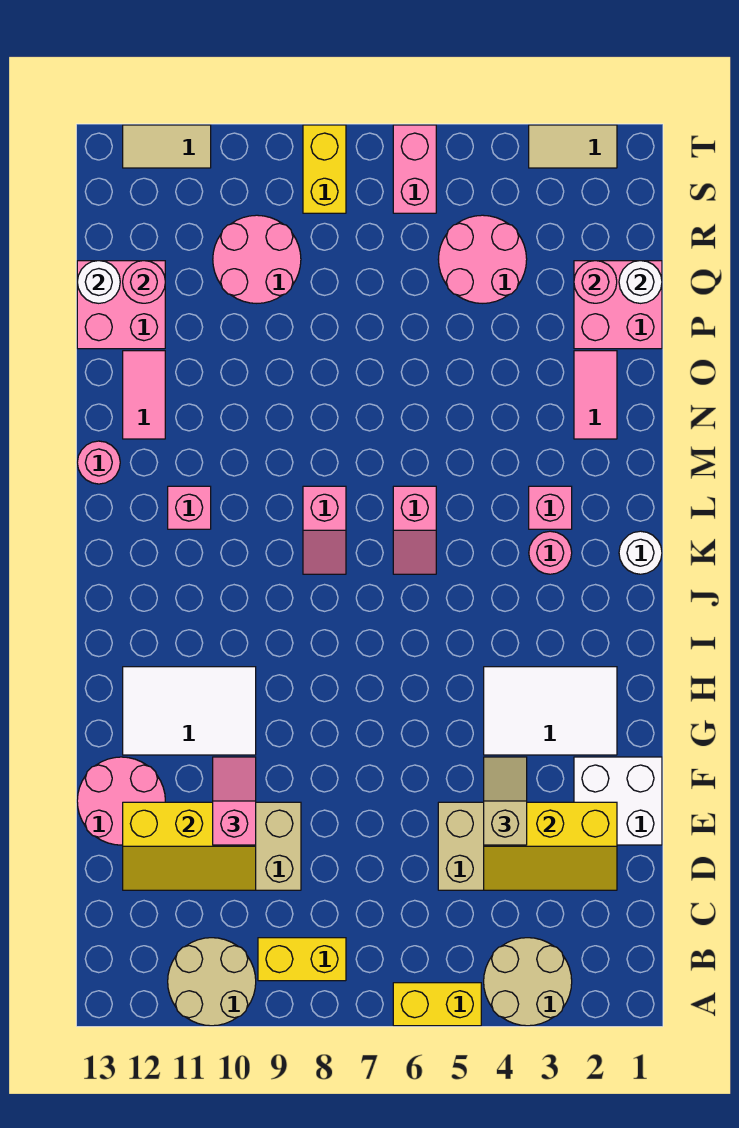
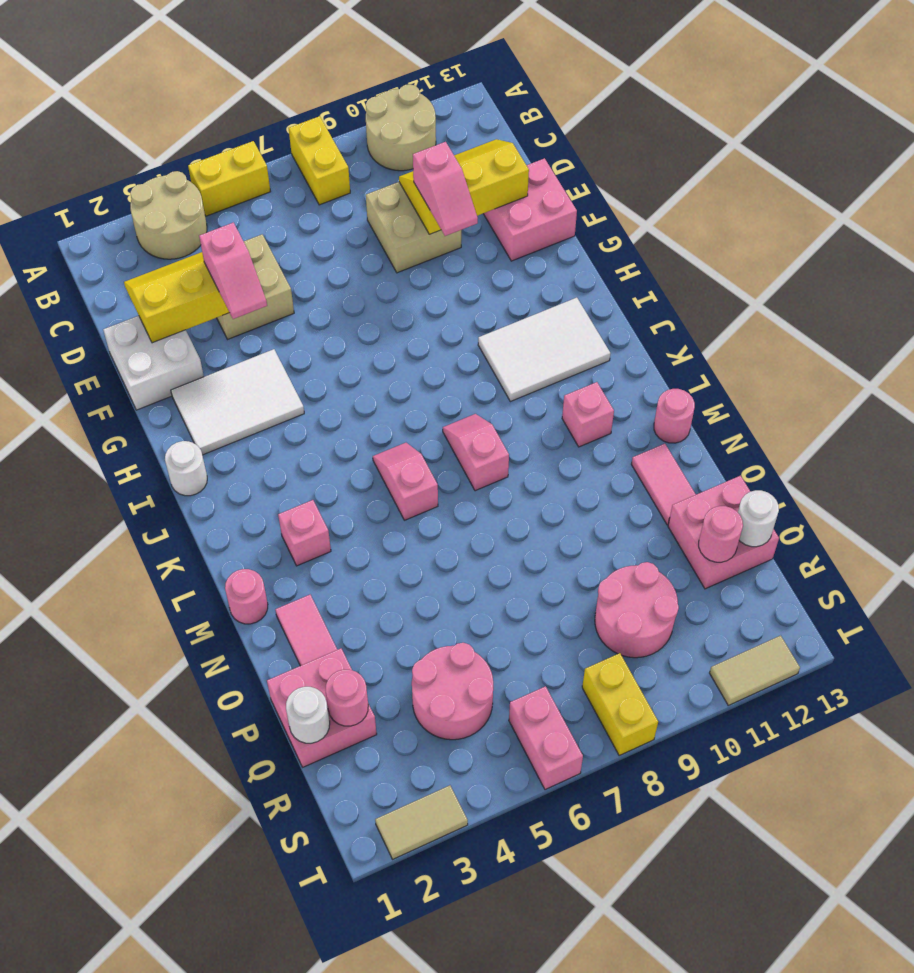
yellow 1x2 brick [258,938,346,981] -> yellow 1x2 brick turned to [289,116,350,205]
tan 1x2 slope [484,757,527,845] -> pink 1x2 slope [199,223,267,319]
pink 2x2 round brick [77,757,165,845] -> pink 2x2 brick [483,158,577,261]
white 2x3 tile [123,667,256,755] -> white 2x3 tile moved to [478,298,611,402]
white 1x1 round brick [619,531,662,574] -> white 1x1 round brick moved to [165,441,207,496]
pink 1x1 round brick [529,531,572,574] -> pink 1x1 round brick moved to [225,569,268,624]

